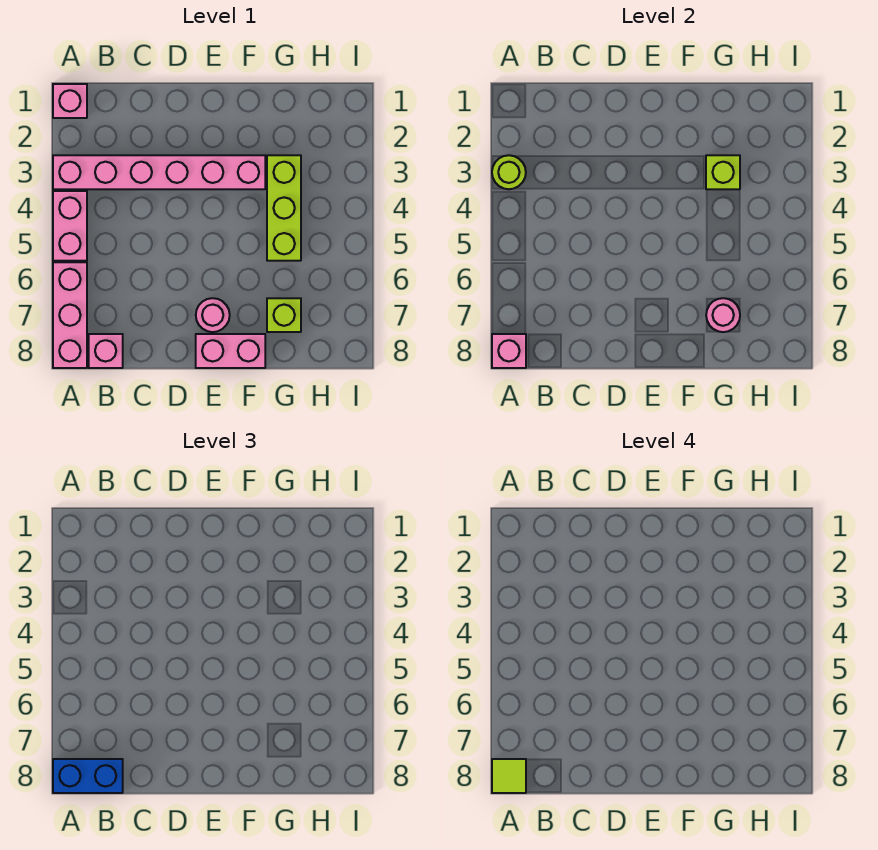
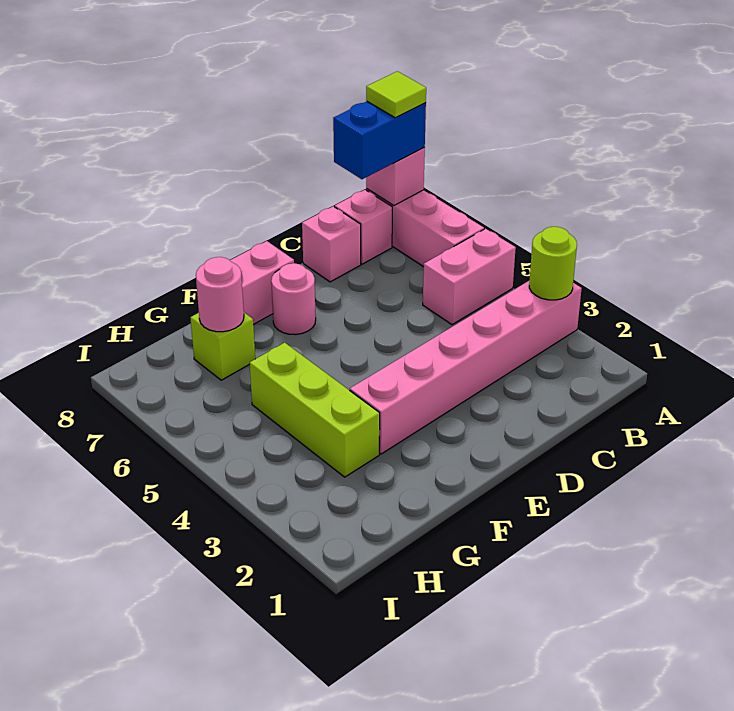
pink 1x1 brick [53,84,87,118] -> pink 1x1 brick moved to [302,206,361,282]
pink 1x2 brick [53,191,87,261] -> pink 1x2 brick turned to [423,229,516,325]
lime 1x1 brick [706,155,740,189] -> none

